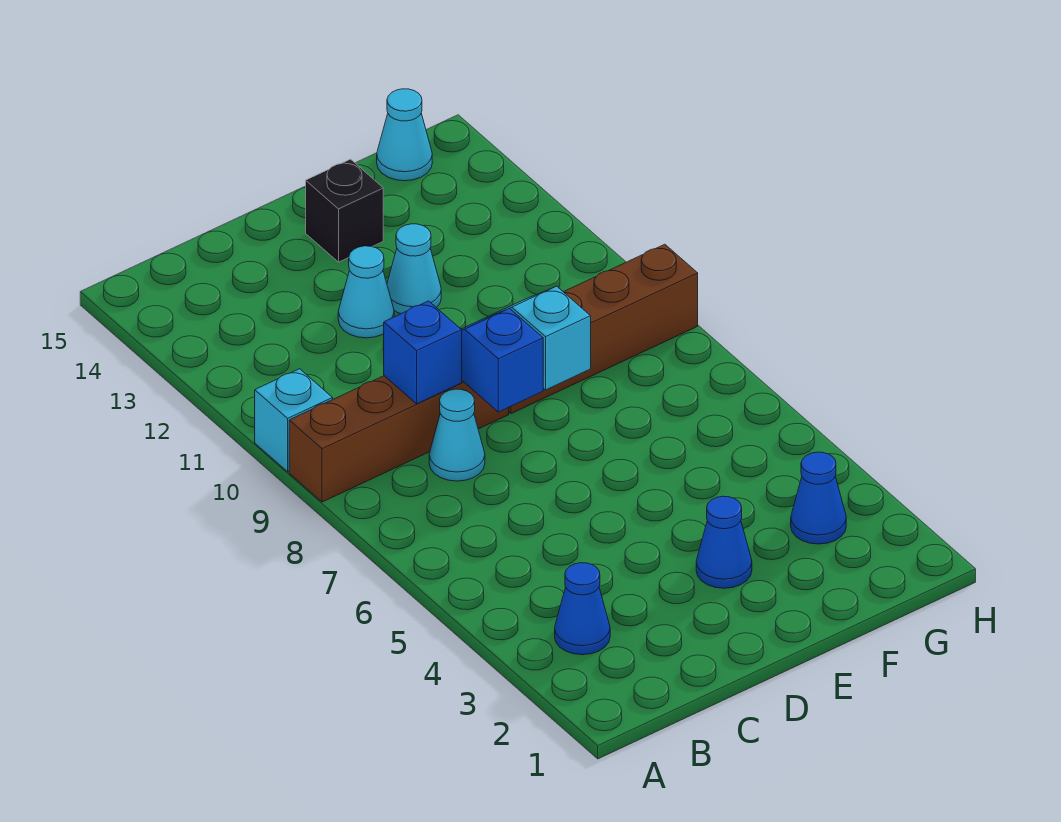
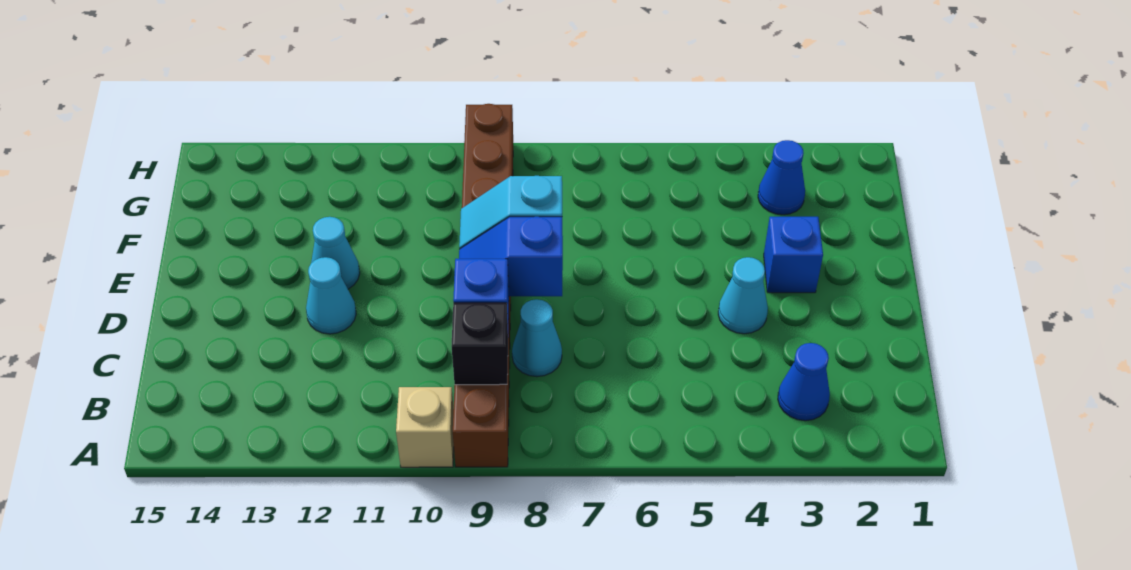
cyan 1x1 brick [255,369,333,472] -> tan 1x1 brick [396,387,454,467]
blue 1x1 cone [696,496,752,588] -> blue 1x1 brick [764,217,823,293]
black 1x1 brick [306,159,383,262] -> black 1x1 brick moved to [452,303,508,385]
cyan 1x1 cone [377,89,432,181] -> cyan 1x1 cone moved to [718,257,768,334]

